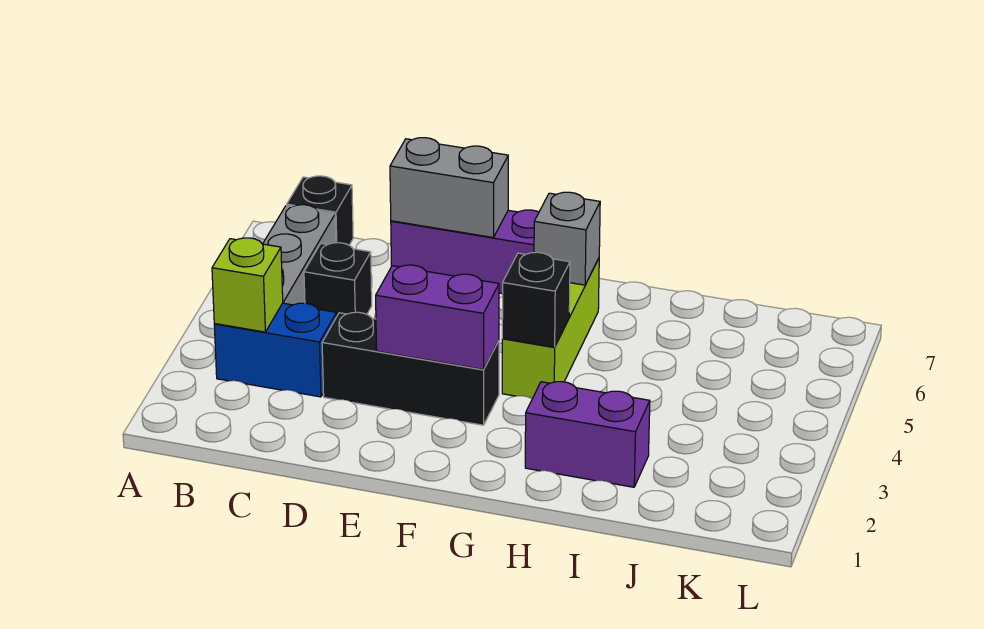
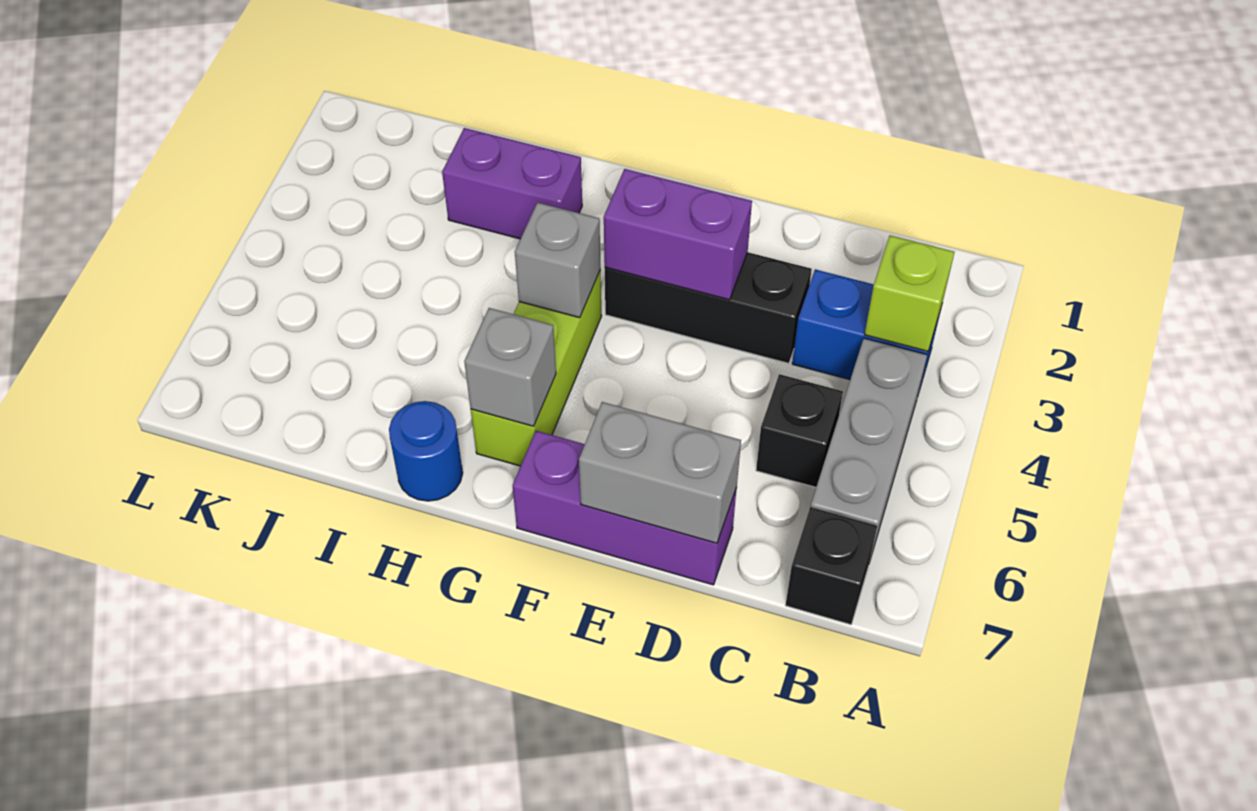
black 1x1 brick [502,252,570,347] -> grey 1x1 brick [515,203,601,318]
none -> blue 1x1 round brick [389,401,463,501]

